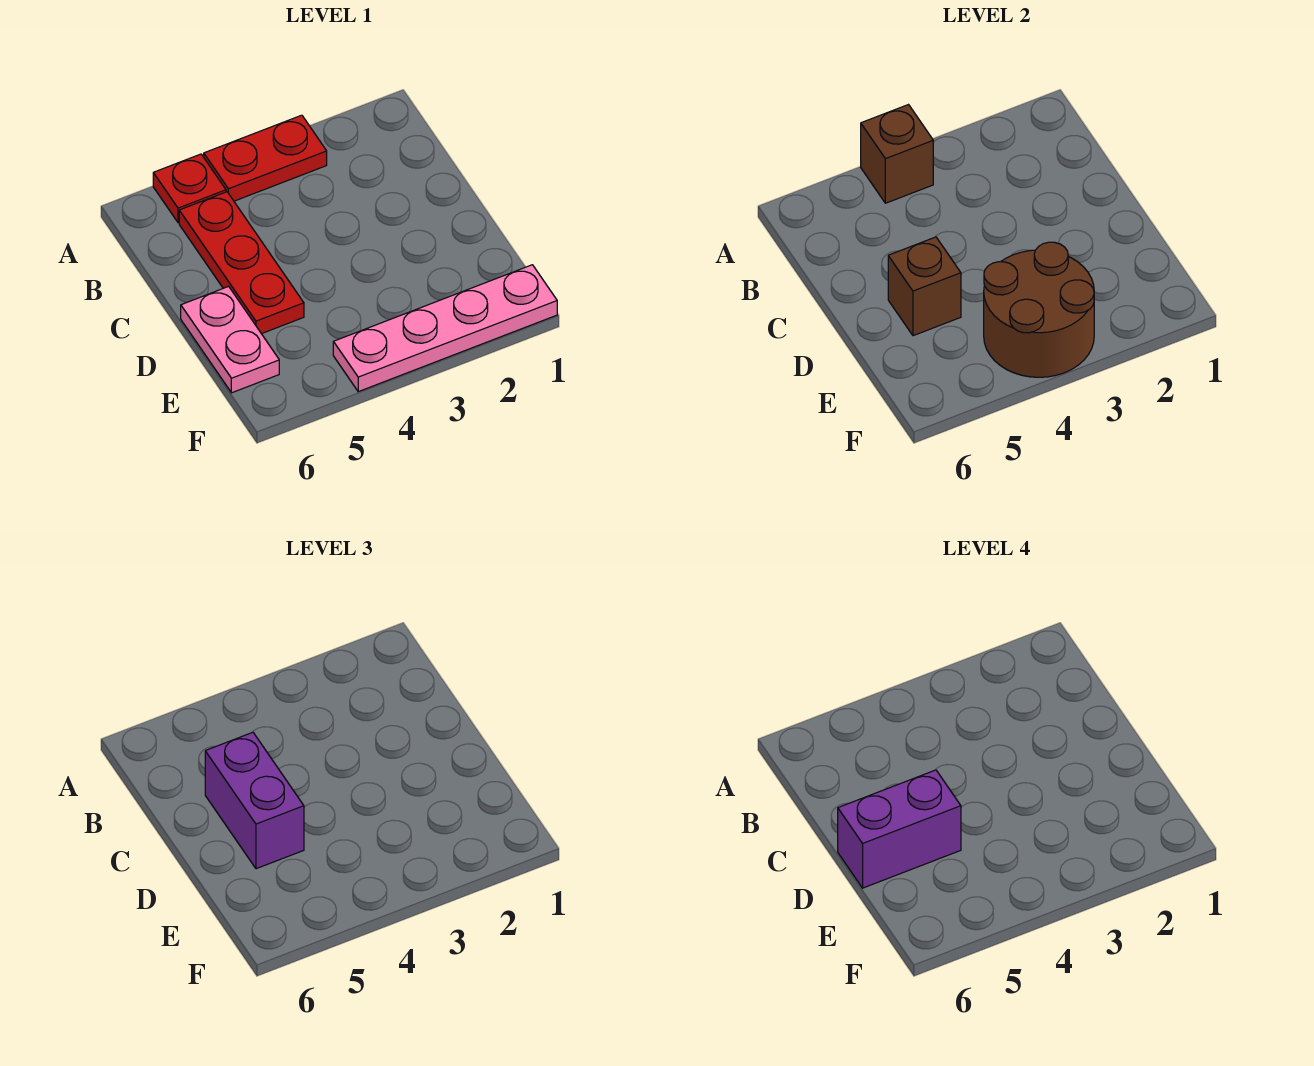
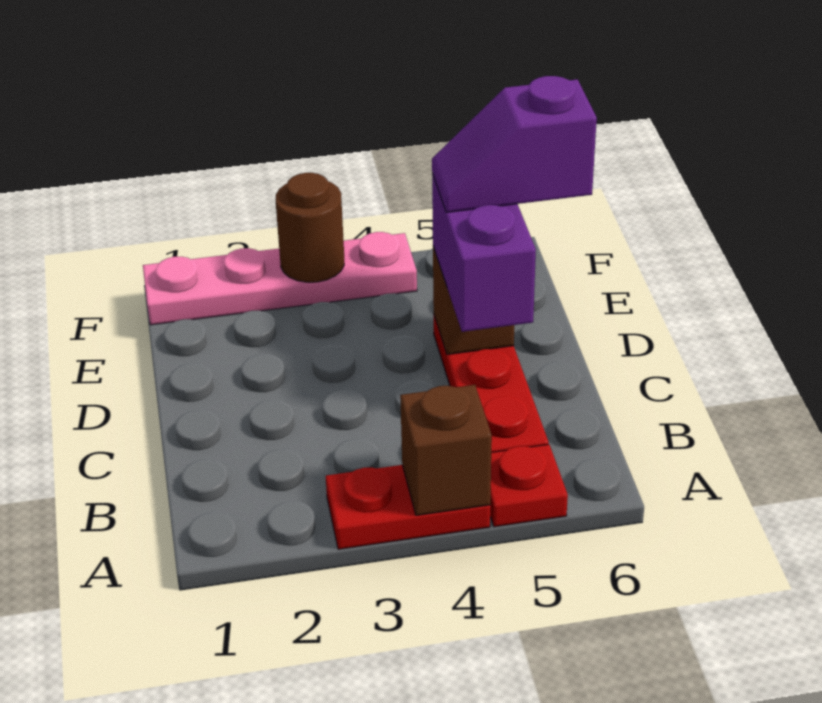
purple 1x2 brick [838,770,961,888] -> purple 1x2 slope [432,76,597,212]
pink 1x2 plate [181,286,279,393] -> none
brown 2x2 round brick [984,242,1094,377] -> brown 1x1 round brick [276,173,344,282]

